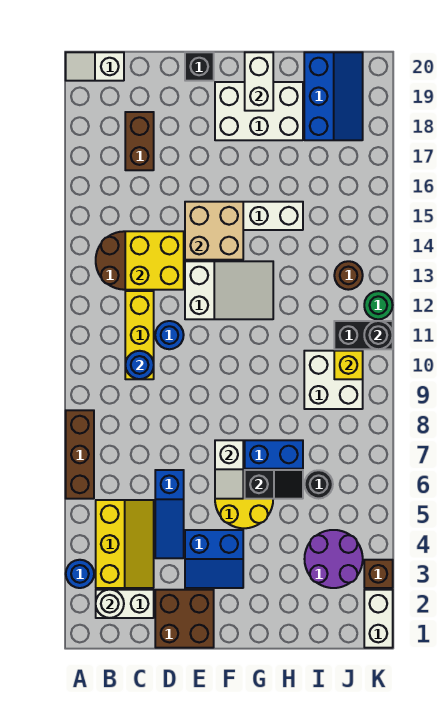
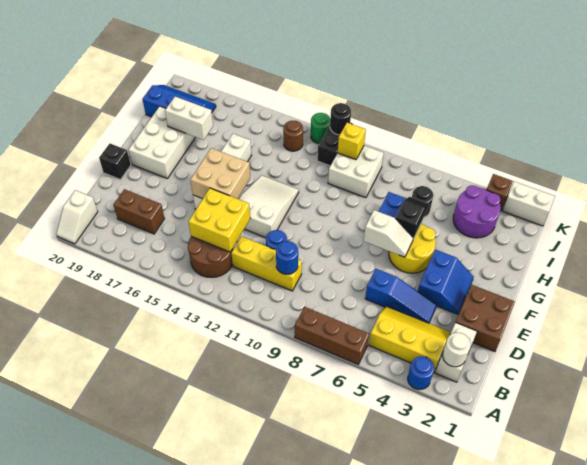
white 1x2 brick [245,52,273,111] -> white 1x2 brick moved to [165,97,213,140]

